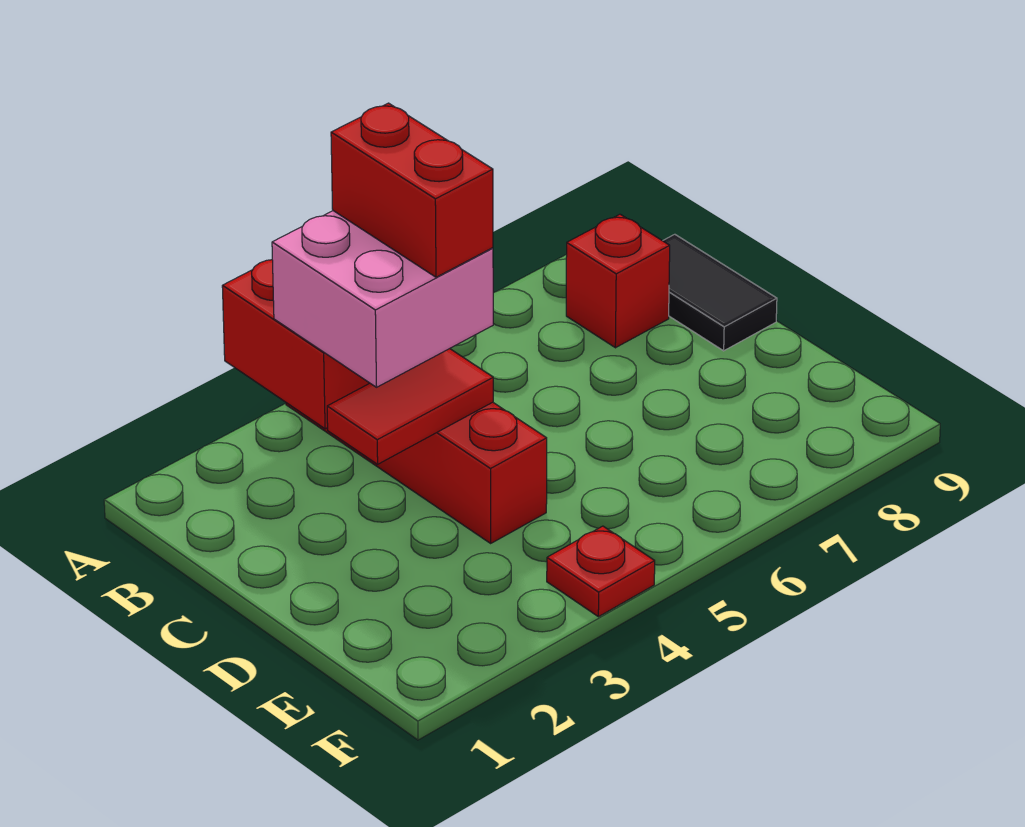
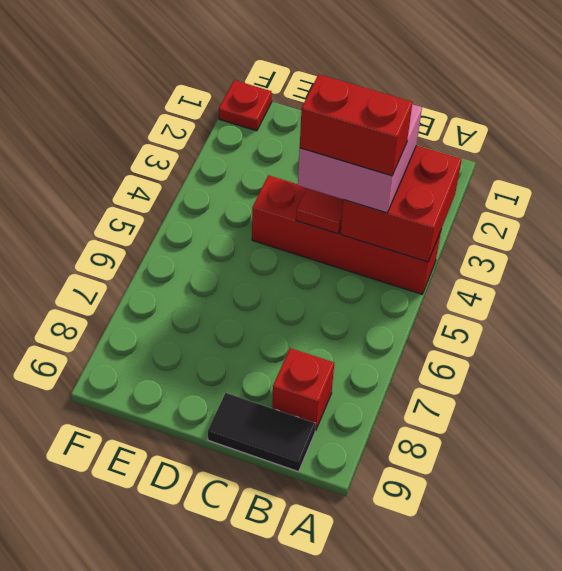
red 1x1 plate [547,526,655,617] -> red 1x1 plate moved to [219,80,272,131]

